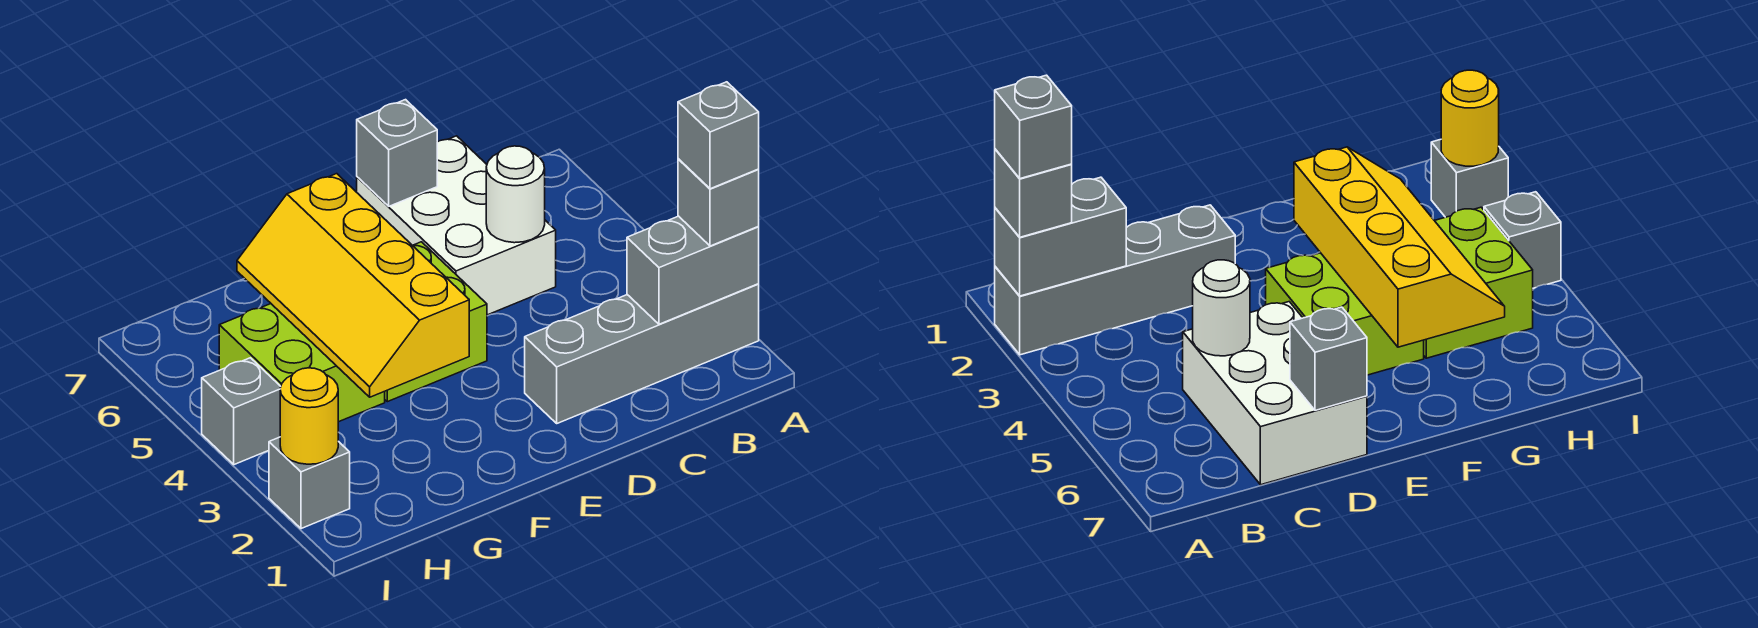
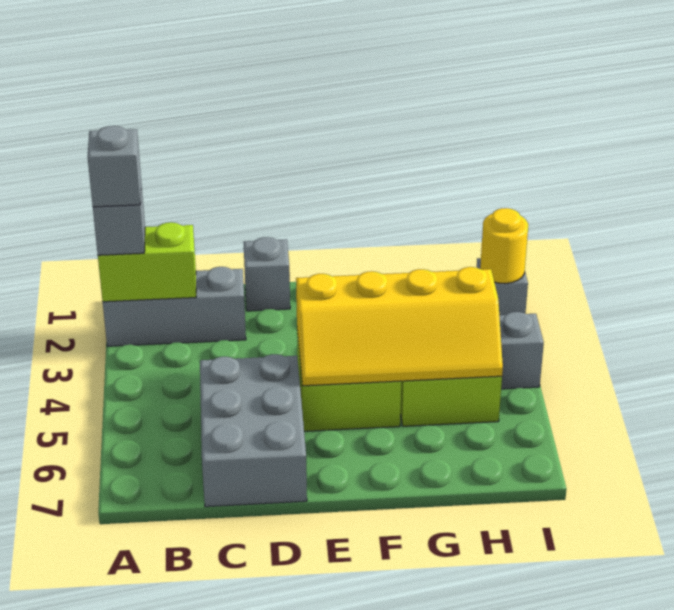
grey 1x4 brick [525,284,759,423] -> grey 1x3 brick [103,267,246,346]
grey 1x2 brick [627,216,759,324] -> lime 1x2 brick [98,222,196,302]
white 2x3 brick [357,136,556,315] -> grey 2x3 brick [200,354,307,507]
white 1x1 round brick [486,146,545,243] -> none
grey 1x1 brick [357,100,437,206] -> grey 1x1 brick moved to [244,237,290,311]
yellow 2x4 slope [237,174,469,397] -> yellow 2x4 slope turned to [296,267,503,386]

